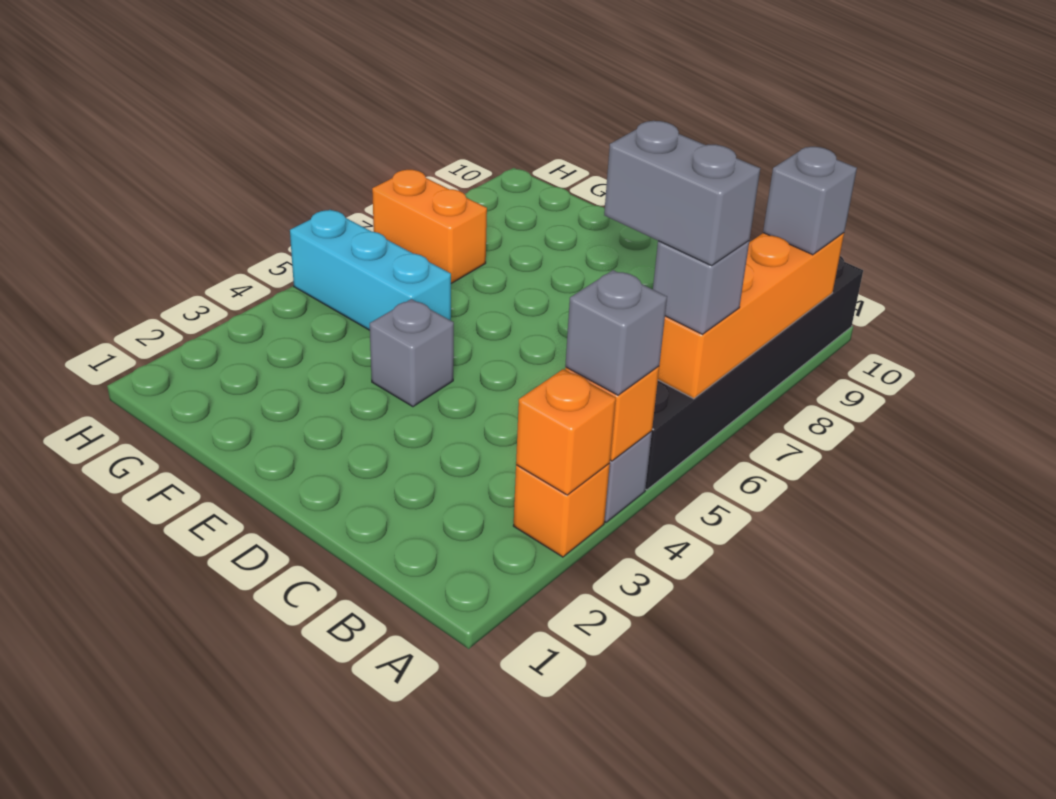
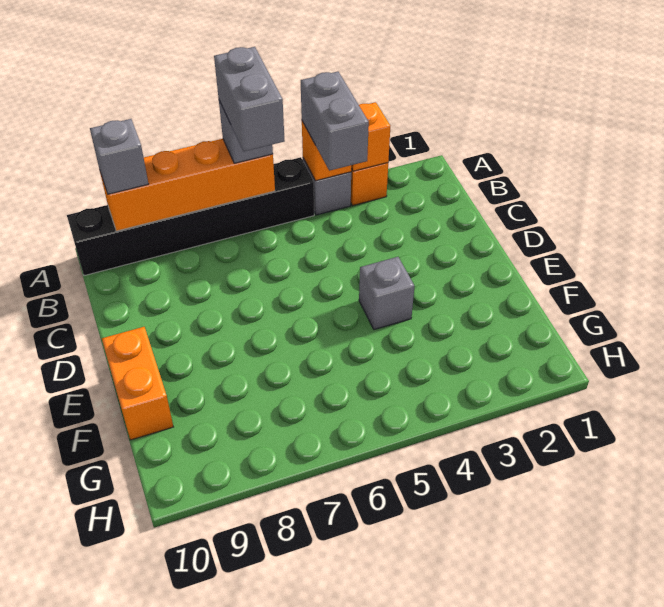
grey 1x1 brick [565,270,667,395] -> grey 1x2 brick [301,72,369,171]
cyan 1x3 brick [290,210,451,330] -> none
orange 1x2 brick [372,170,487,283] -> orange 1x2 brick moved to [102,327,173,440]

